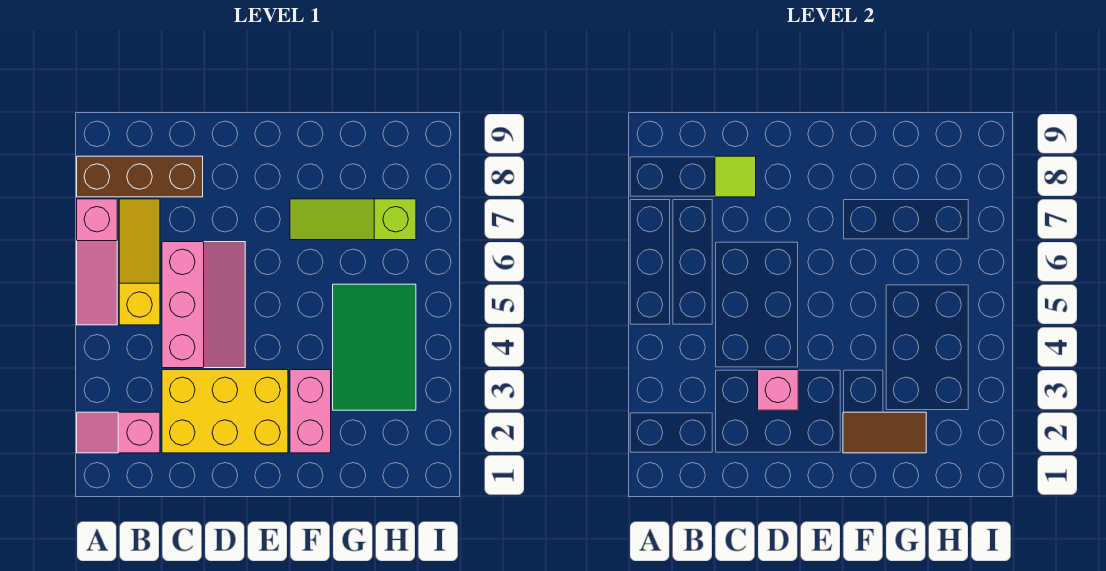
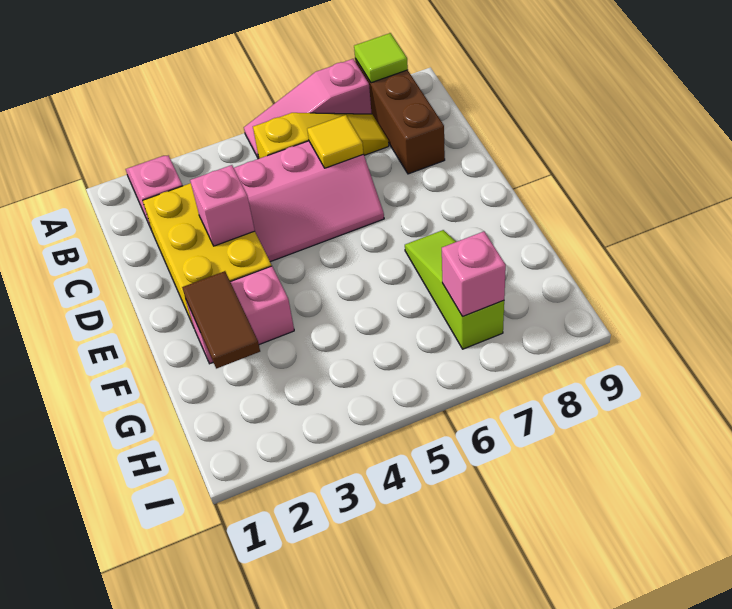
none -> yellow 1x1 tile [307,115,364,168]
lime 1x1 tile [715,156,756,197] -> lime 1x1 tile moved to [354,33,408,83]
green 2x3 tile [333,284,416,410] -> none
none -> pink 1x1 brick [442,232,506,316]

